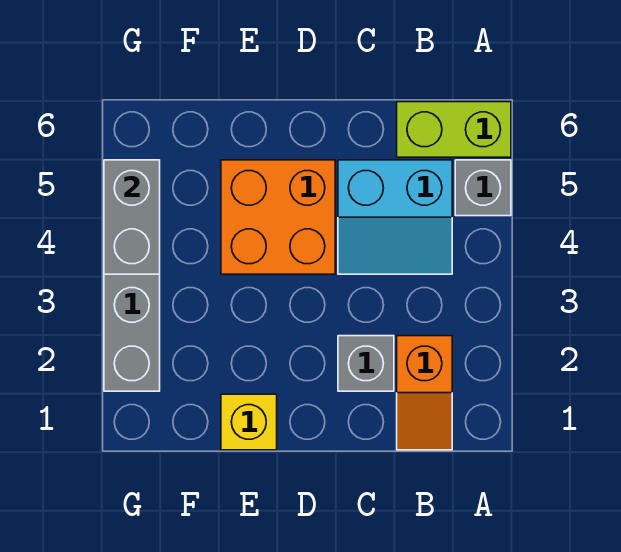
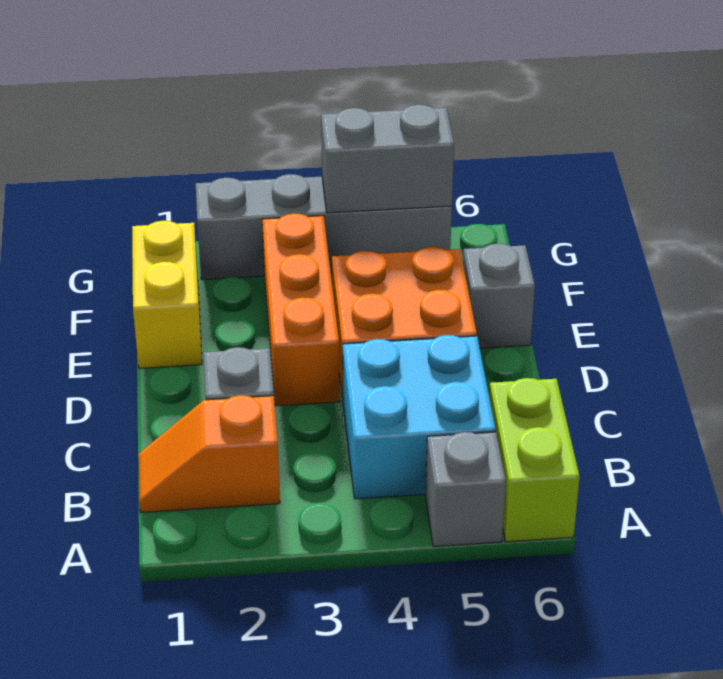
cyan 2x2 slope [338,160,452,274] -> cyan 2x2 brick [343,335,496,499]
none -> orange 1x3 brick [262,213,340,406]
yellow 1x1 brick [221,394,277,450] -> yellow 1x2 brick [132,221,202,368]
none -> grey 1x1 brick [463,244,535,348]

